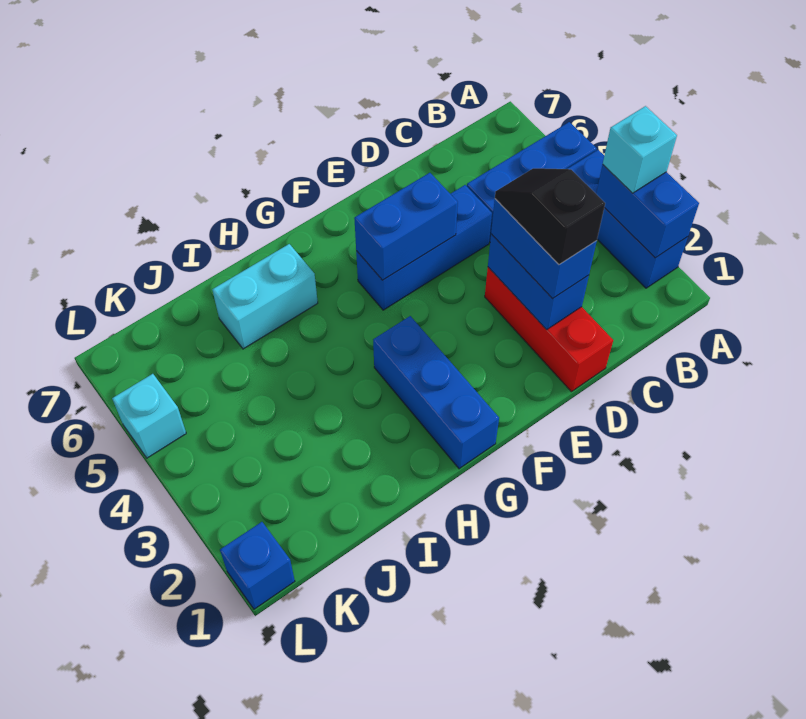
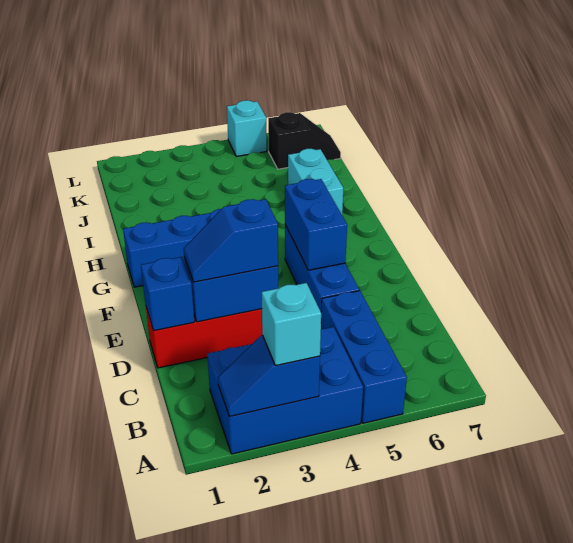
blue 1x3 brick [568,150,688,288] -> blue 2x3 brick [207,327,363,454]
blue 1x2 brick [596,165,699,258] -> blue 1x2 slope [218,335,320,416]
blue 1x2 brick [491,199,597,299] -> blue 1x2 slope [184,199,278,282]
black 1x2 slope [495,168,605,265] -> black 1x2 slope moved to [268,112,341,169]
blue 1x1 brick [220,522,295,609] -> blue 1x1 brick moved to [141,257,194,331]

